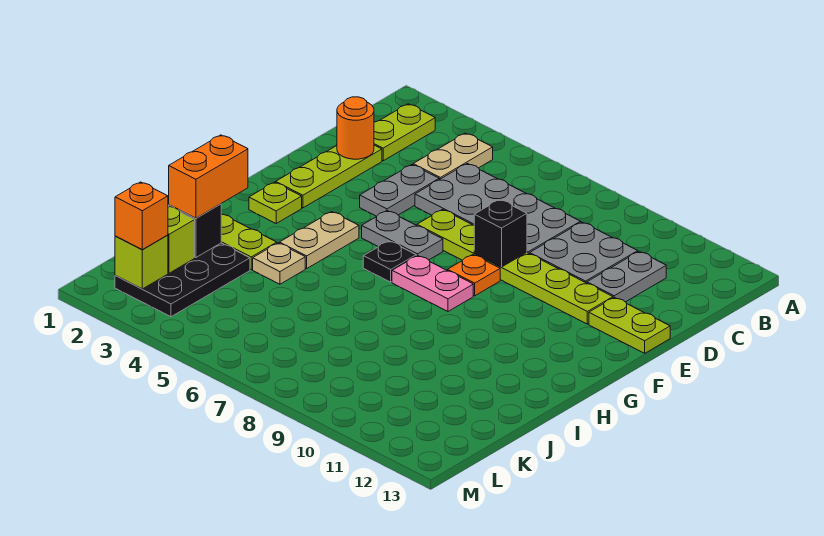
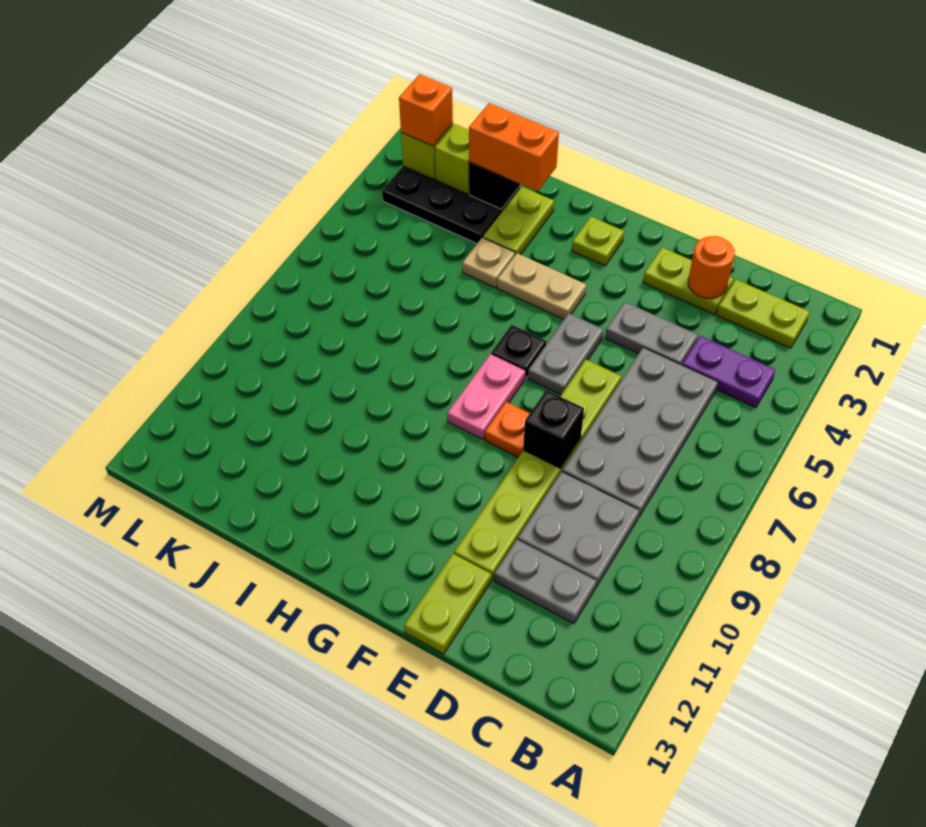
tan 1x2 plate [413,133,493,180] -> purple 1x2 plate [682,336,775,408]
lime 1x3 plate [276,145,382,208] -> lime 1x2 plate [643,247,734,315]

